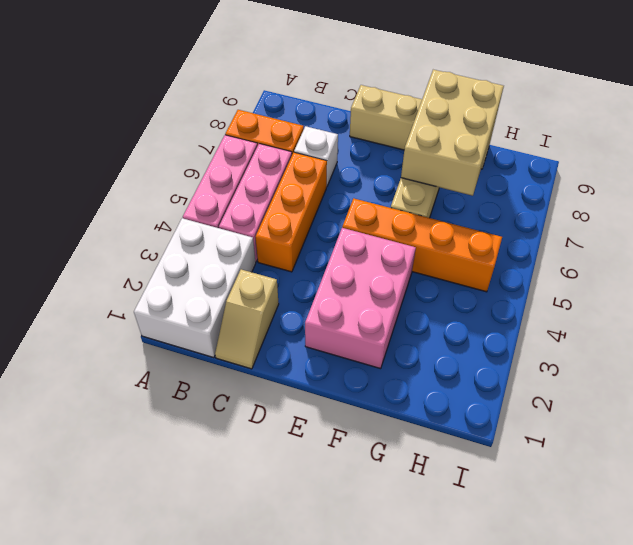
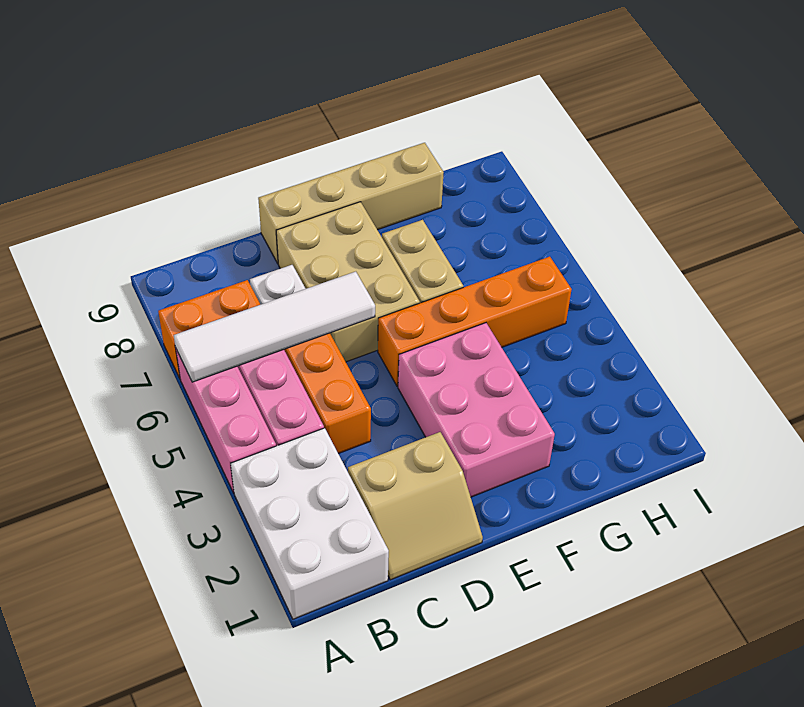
none -> white 1x4 tile [174,272,375,382]
tan 1x2 slope [215,269,279,369] -> tan 2x2 slope [348,432,483,580]
tan 2x3 brick [401,70,504,196] -> tan 2x3 brick moved to [276,202,420,362]

